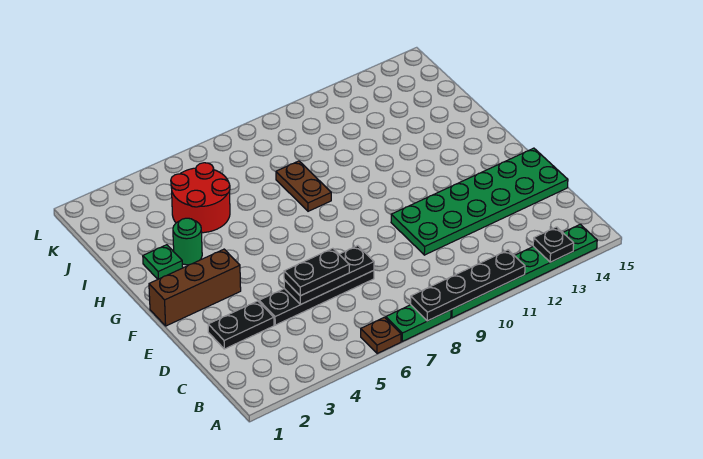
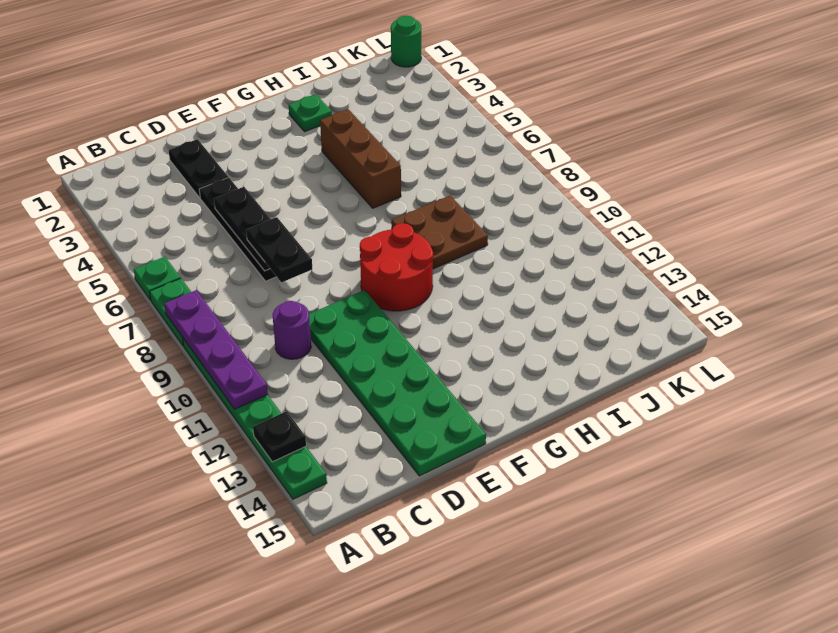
brown 1x1 plate [361,317,401,354] -> green 1x1 plate [134,257,181,300]
black 1x4 plate [411,250,525,321] -> purple 1x4 plate [164,290,268,409]
none -> purple 1x1 round brick [273,301,311,359]
black 1x2 plate [284,248,349,296] -> black 1x2 plate moved to [246,217,312,282]
brown 1x3 brick [149,249,241,326] -> brown 1x3 brick moved to [320,109,401,208]
green 1x1 round brick [173,218,202,265] -> green 1x1 round brick moved to [391,16,421,67]
brown 1x2 plate [276,161,331,211] -> brown 2x2 plate [391,196,488,269]
red 2x2 round brick [171,163,230,233] -> red 2x2 round brick moved to [360,223,433,311]

